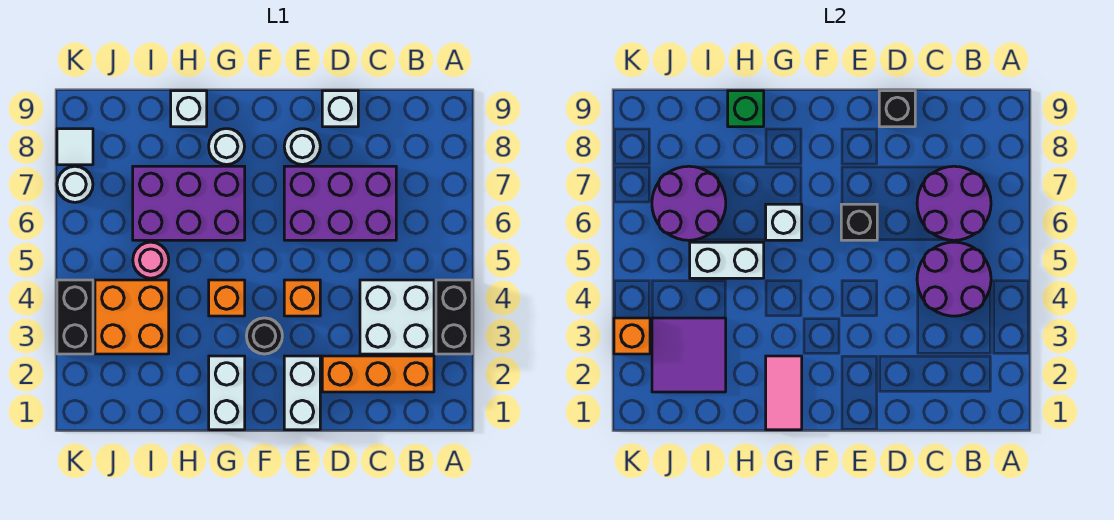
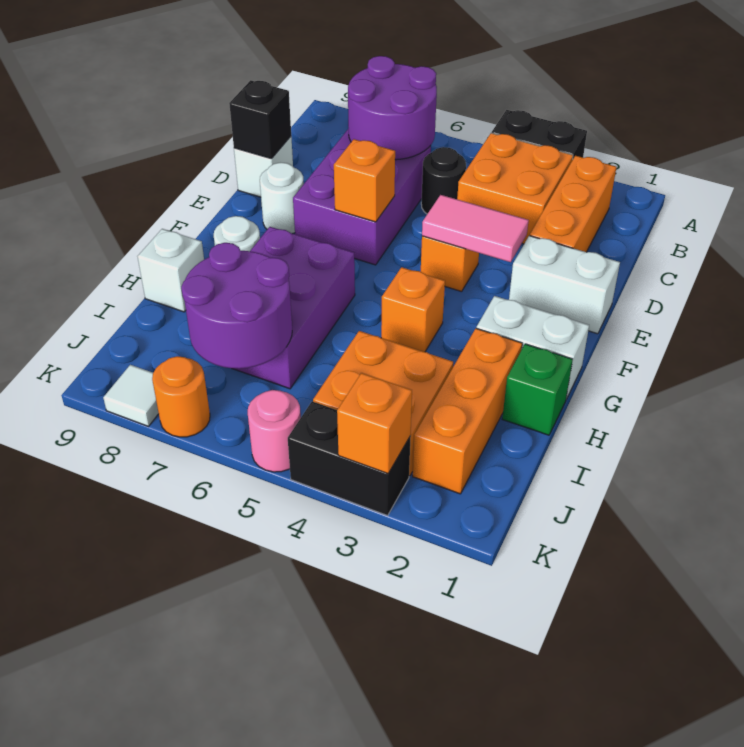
white 2x2 brick [360,280,434,354] -> orange 2x2 brick [457,133,573,244]
purple 2x2 round brick [917,242,991,316] -> none
black 1x1 brick [841,204,877,240] -> orange 1x1 brick [334,139,395,222]
black 1x1 round brick [247,318,282,354] -> black 1x1 round brick moved to [421,147,466,214]
pink 1x2 tile [766,356,802,430] -> pink 1x2 tile moved to [422,195,529,262]
white 1x1 brick [766,204,802,240] -> none
none -> orange 1x3 brick [413,328,522,494]
white 1x2 brick [690,242,764,278] -> none
green 1x1 brick [728,91,764,127] -> green 1x1 brick moved to [502,344,573,435]
purple 2x2 tile [652,318,726,392] -> none
pink 1x1 round brick [133,242,169,278] -> pink 1x1 round brick moved to [248,390,301,472]
white 1x1 round brick [57,166,93,202] -> orange 1x1 round brick [152,356,210,437]

